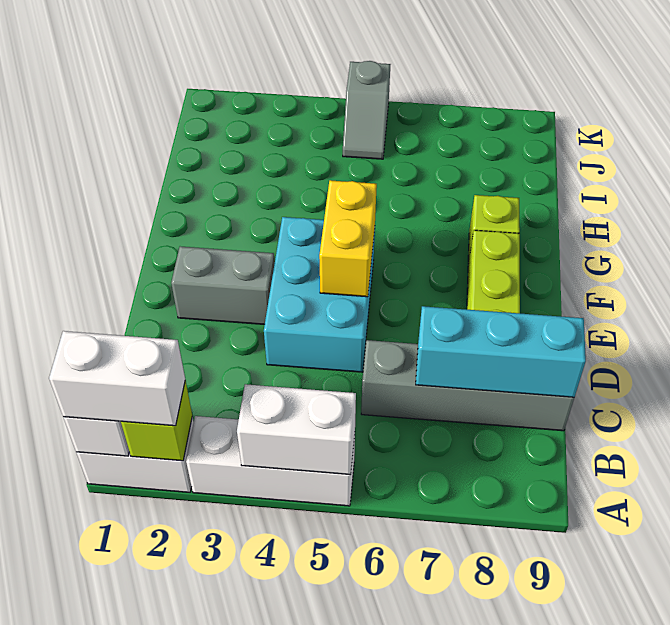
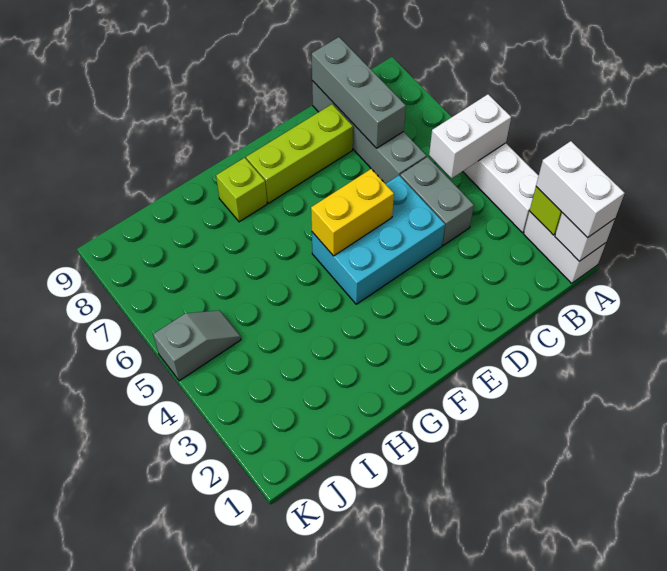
white 1x2 brick [237,384,356,475] -> white 1x2 brick turned to [429,94,511,178]
cyan 1x3 brick [416,306,586,397] -> grey 1x3 brick [312,37,406,148]
grey 1x2 brick [171,247,275,324] -> grey 1x2 brick moved to [400,157,474,246]

